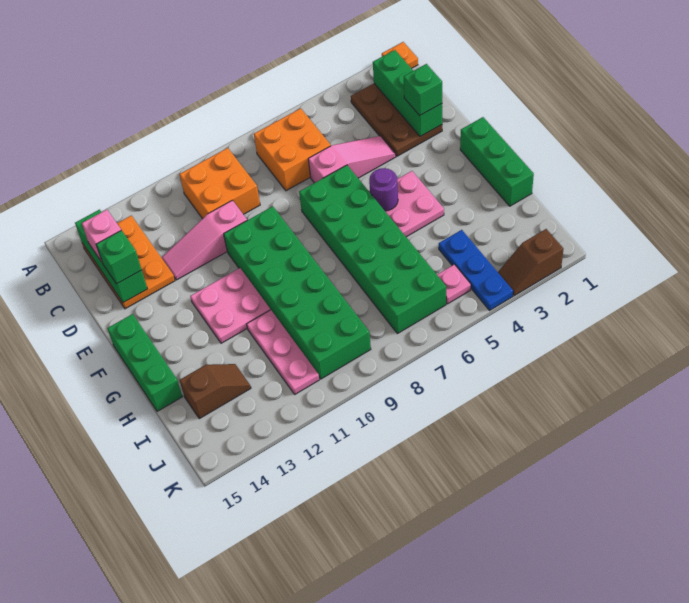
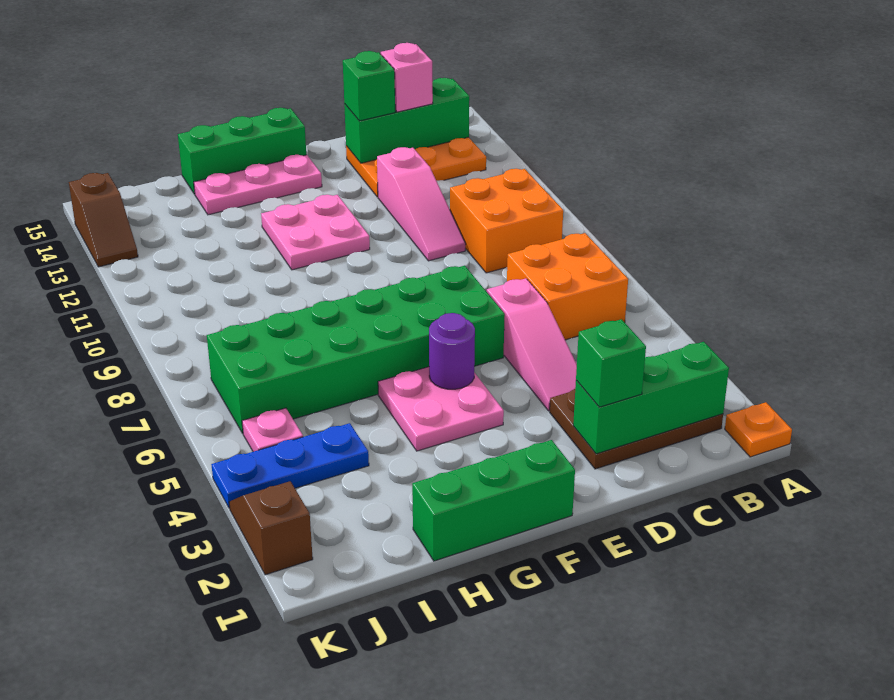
pink 1x3 slope [162,200,247,280] -> pink 1x3 slope turned to [377,147,466,261]
green 2x6 brick [224,206,371,379] -> none
pink 1x3 plate [247,310,319,394] -> pink 1x3 plate moved to [194,155,322,215]
brown 1x2 slope [180,364,251,419] -> brown 1x2 slope moved to [69,173,138,267]

